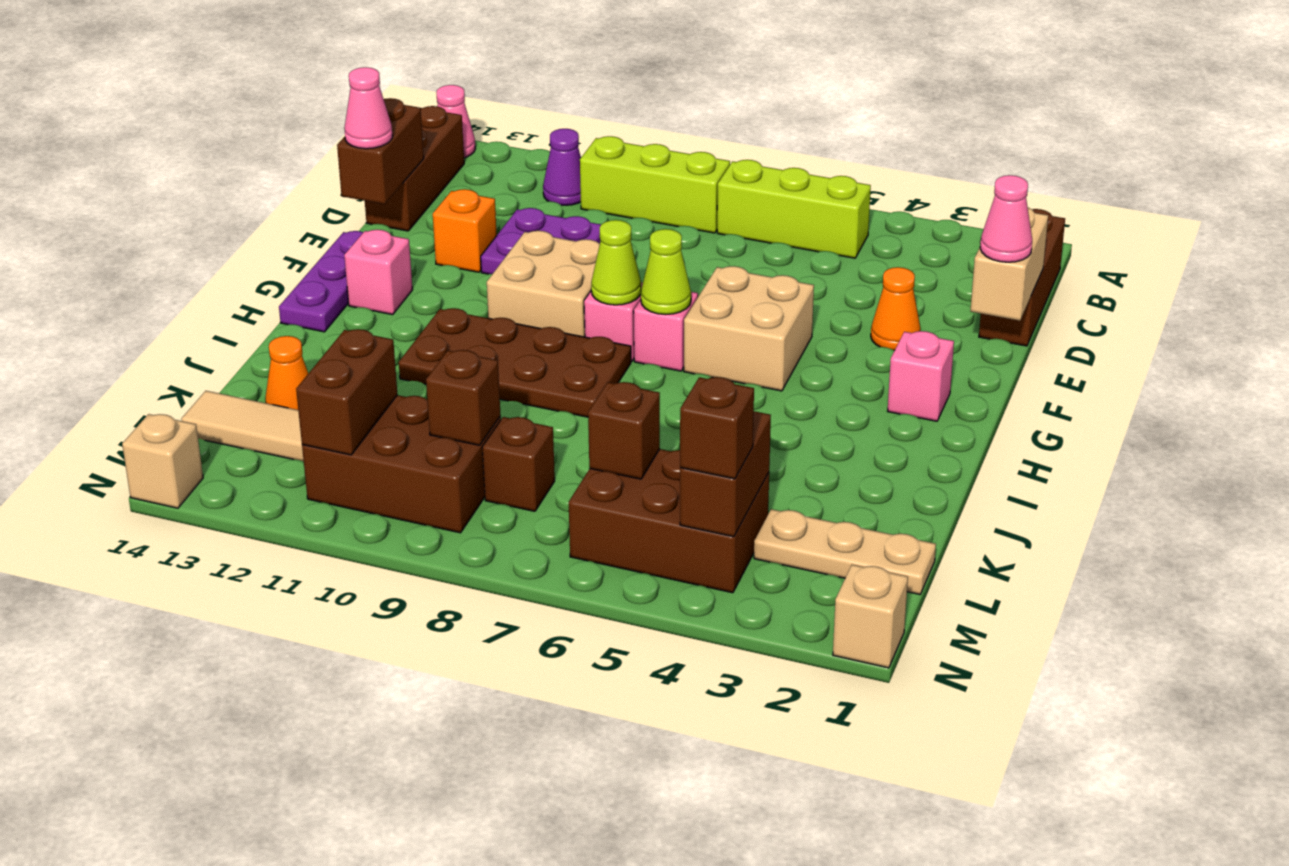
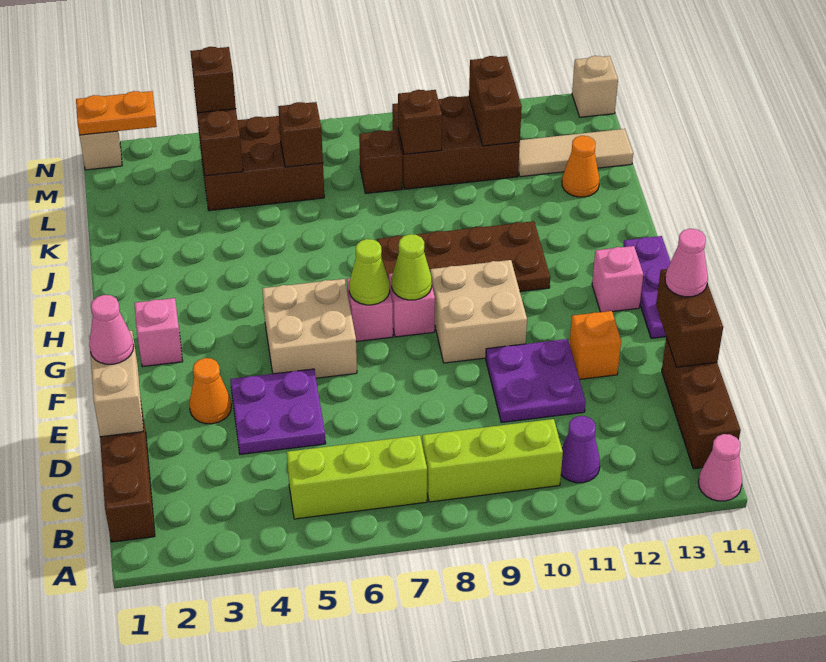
none -> purple 2x2 plate [230,369,326,454]
tan 1x3 plate [754,509,936,594] -> none
none -> orange 1x2 plate [76,91,157,135]

